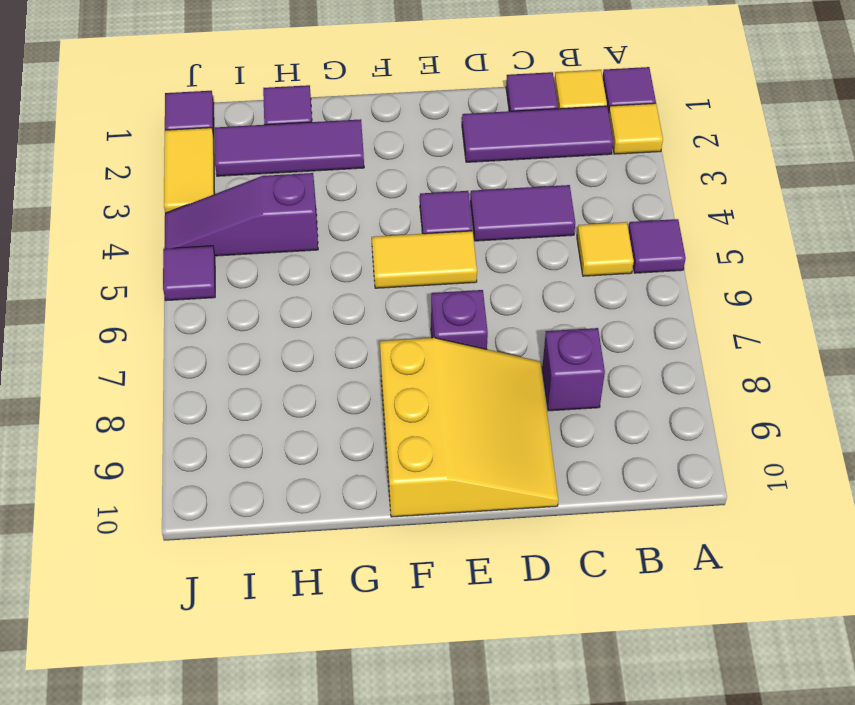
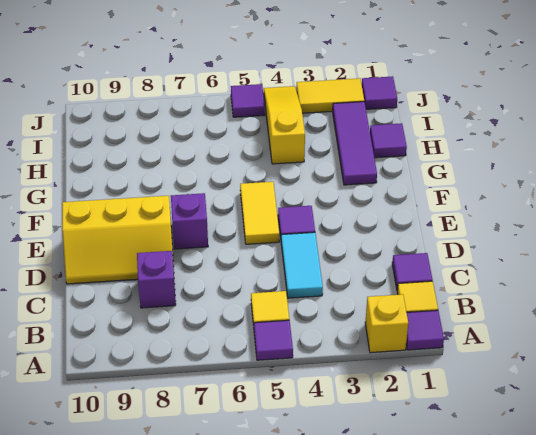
yellow 1x1 tile [609,103,663,154] -> yellow 1x1 brick [365,294,408,353]
purple 1x3 tile [462,106,613,162] -> none
purple 1x2 tile [470,185,575,241] -> cyan 1x2 tile [281,232,323,298]
yellow 3x3 slope [380,338,558,517] -> yellow 2x3 slope [62,196,174,284]
purple 1x3 slope [164,173,318,256] -> yellow 1x3 slope [264,86,305,164]

